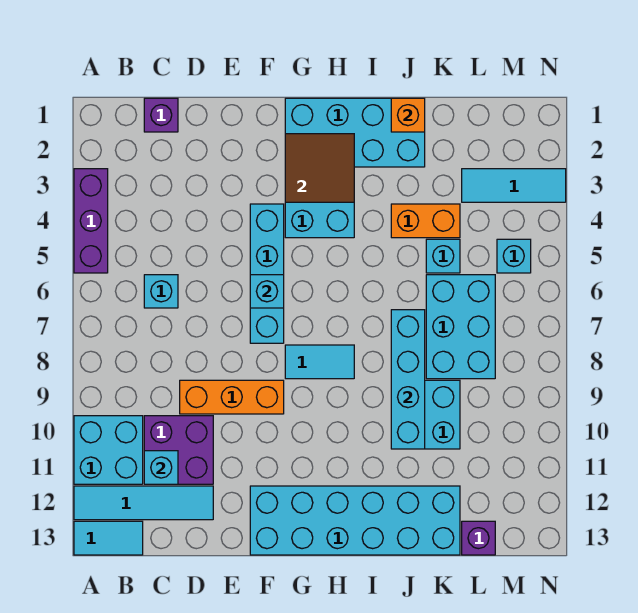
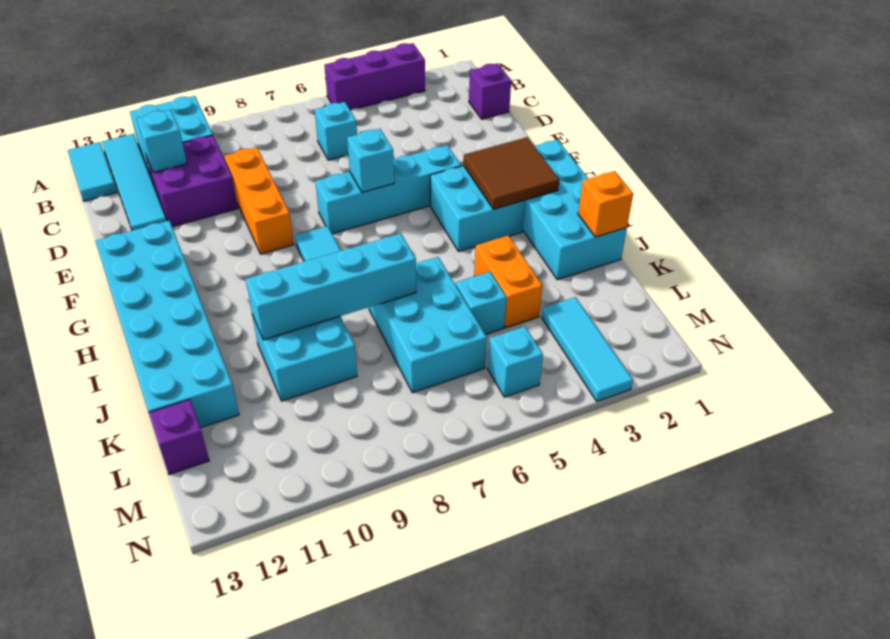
cyan 2x3 brick [426,275,495,379] -> cyan 2x3 brick turned to [369,257,487,393]

